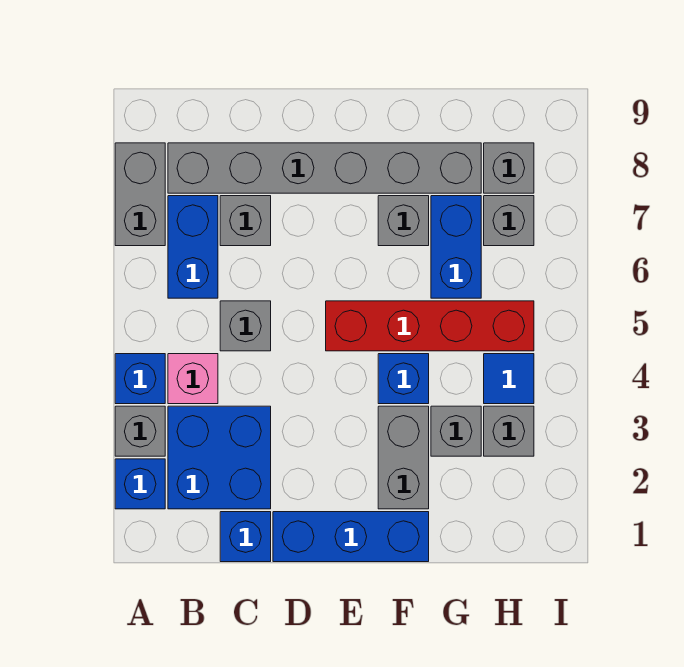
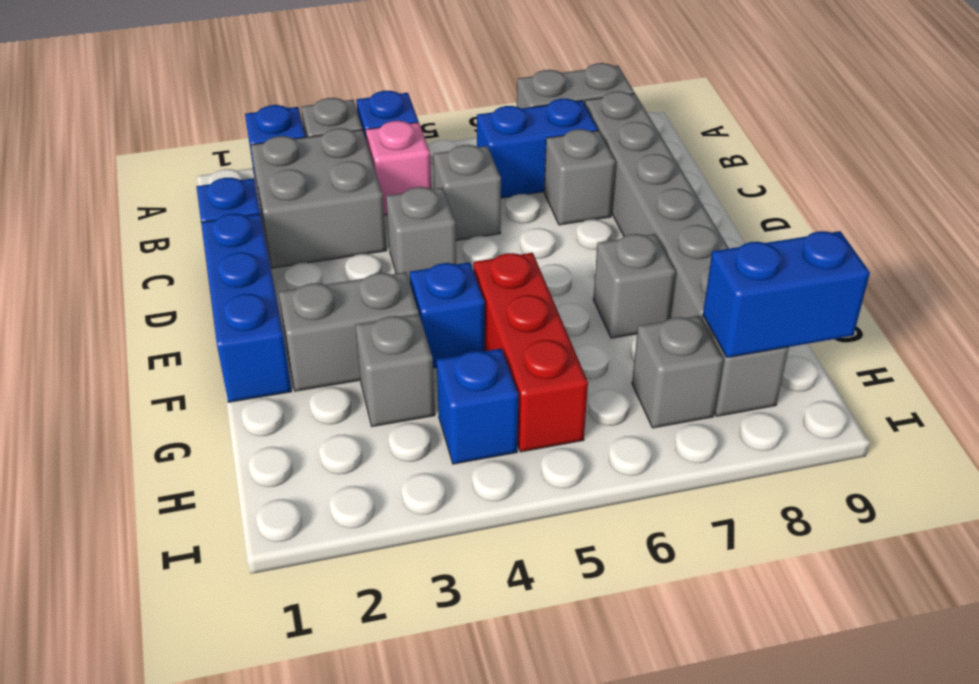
blue 2x2 brick [168,406,271,509] -> grey 2x2 brick [251,128,387,268]
red 1x4 brick [326,301,534,351] -> red 1x3 brick [473,253,588,452]
blue 1x2 brick [431,196,481,298] -> blue 1x2 brick moved to [703,231,870,358]
grey 1x1 brick [484,406,534,456] -> grey 1x1 brick moved to [386,187,456,282]
blue 1x1 tile [484,354,534,404] -> blue 1x1 brick [437,349,518,464]

